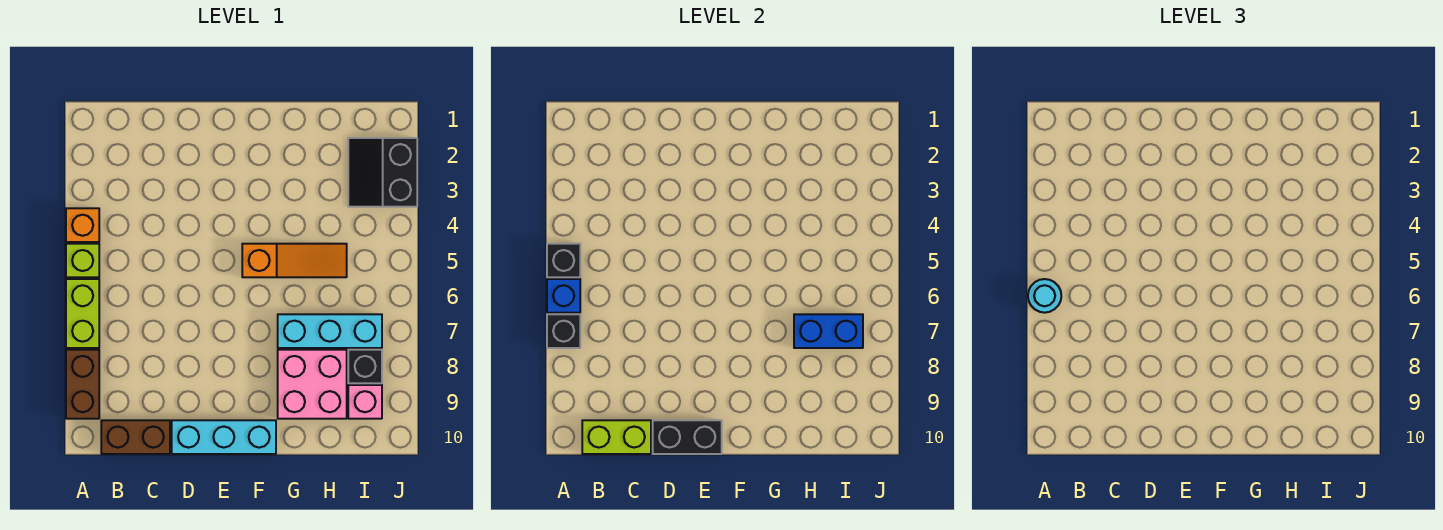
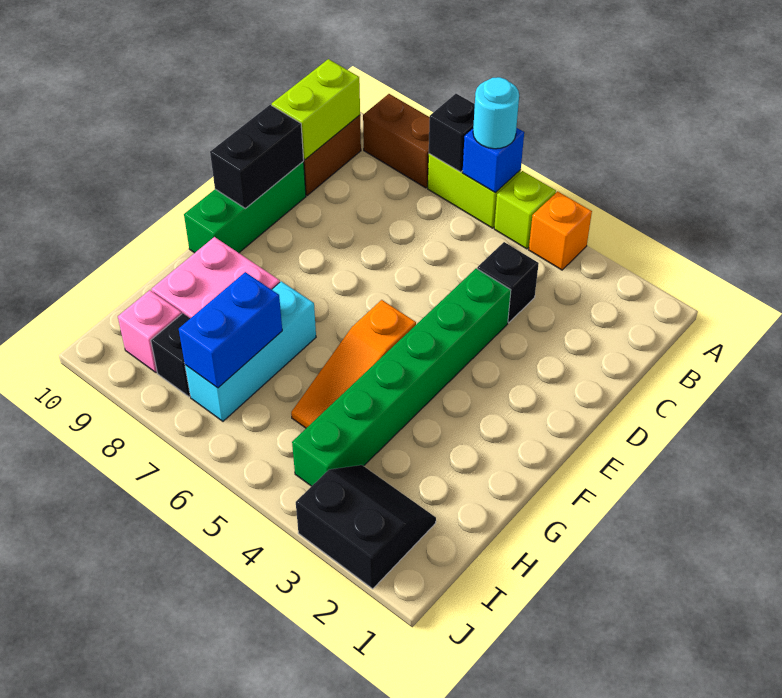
black 1x1 brick [547,244,580,277] -> black 1x1 brick moved to [477,242,539,323]
none -> green 1x6 brick [292,268,511,486]
cyan 1x3 brick [172,420,276,454] -> green 1x3 brick [184,162,306,253]

